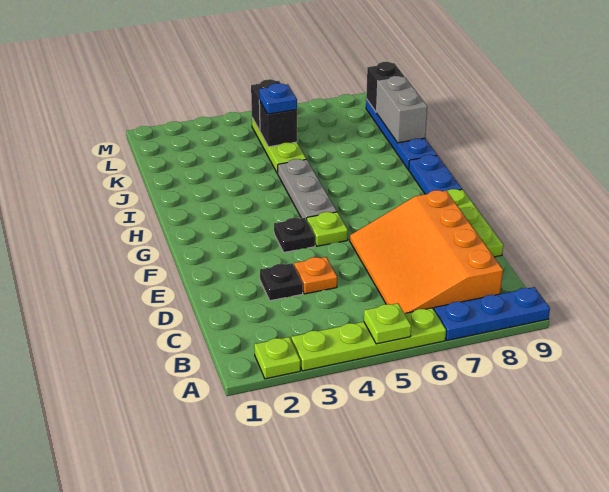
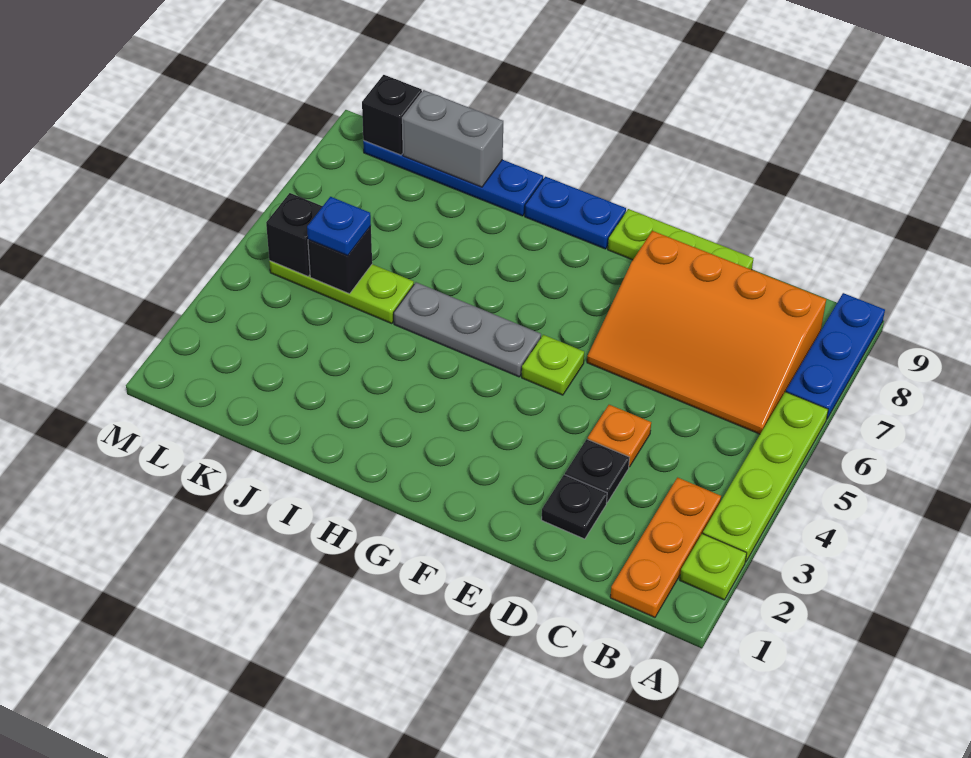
lime 1x1 plate [364,303,411,344] -> none
none -> orange 1x3 plate [610,478,721,617]
black 1x1 plate [274,218,315,252] -> black 1x1 plate moved to [542,475,607,539]

